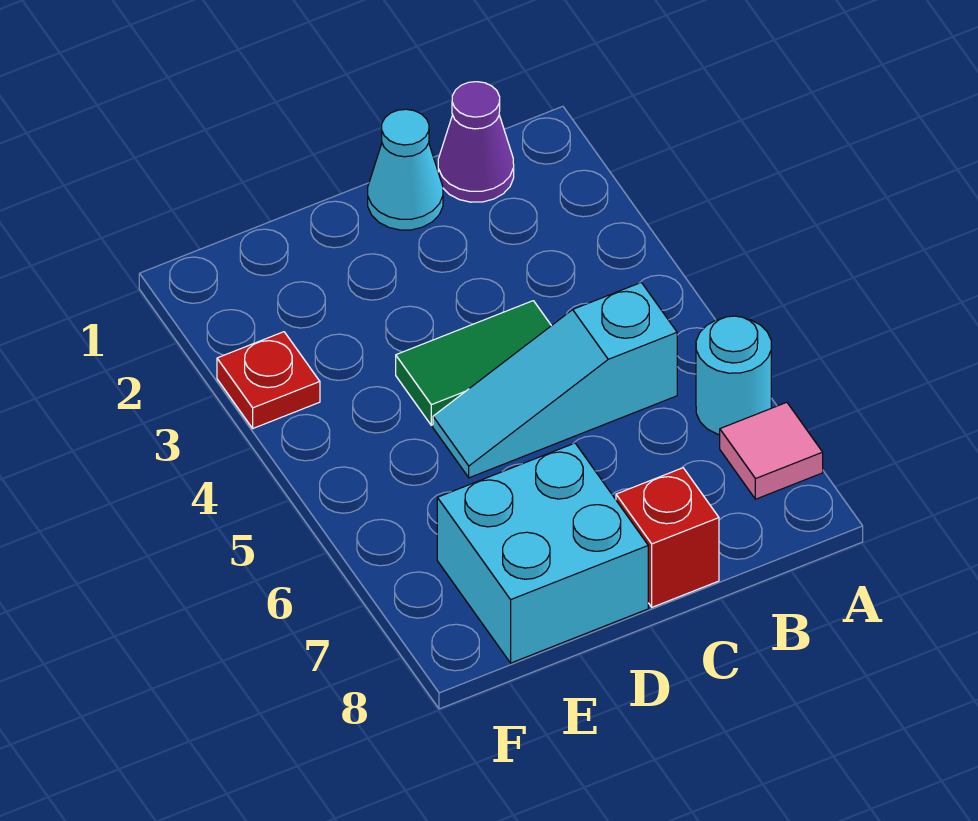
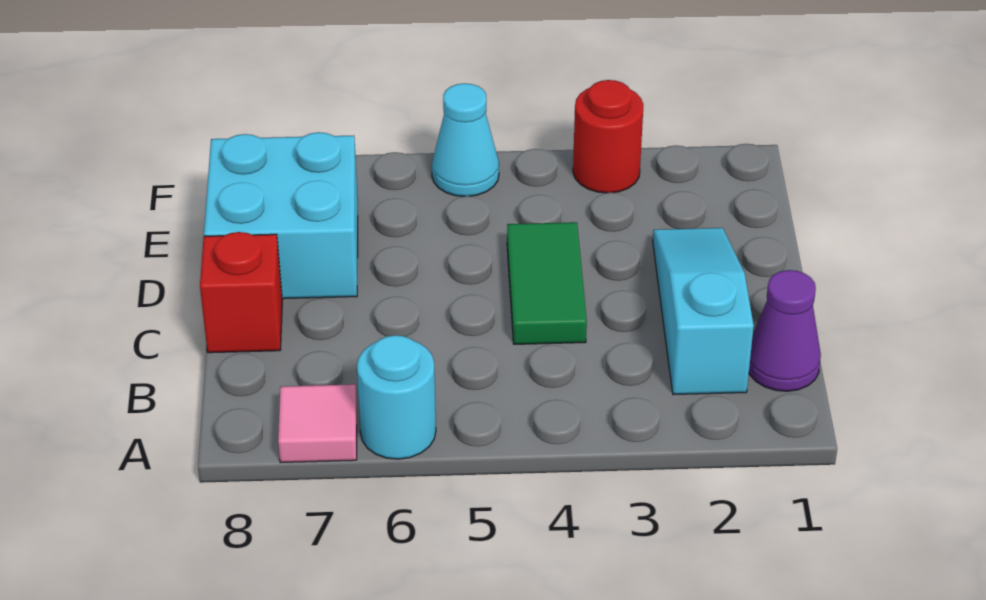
cyan 1x3 slope [433,282,677,478] -> cyan 1x3 slope moved to [653,228,754,395]
cyan 1x1 cone [368,109,443,230] -> cyan 1x1 cone moved to [432,83,499,196]
red 1x1 plate [217,332,320,428] -> red 1x1 round brick [573,80,644,193]

